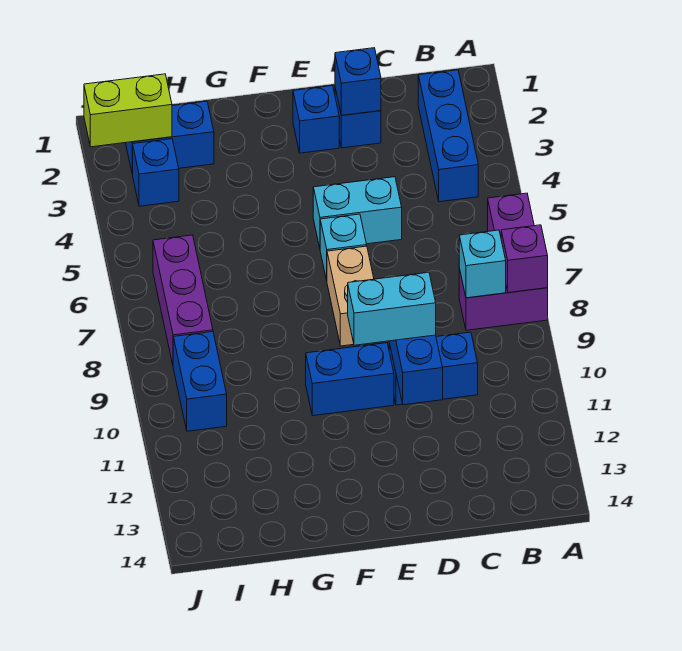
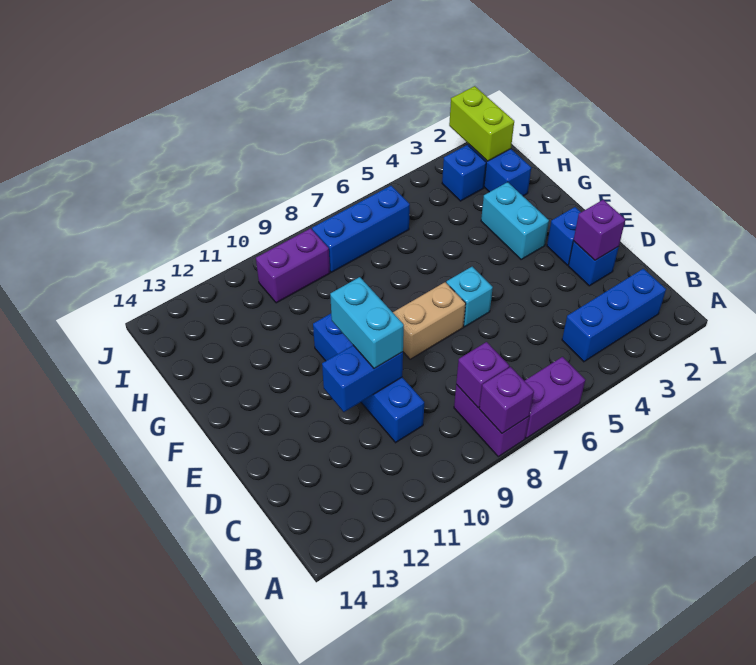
cyan 1x1 brick [459,230,506,298] -> purple 1x1 brick [456,342,509,408]
blue 1x1 brick [335,48,381,115] -> purple 1x1 brick [574,200,625,260]
cyan 1x2 brick [313,177,402,248] -> cyan 1x2 brick moved to [481,182,549,260]
purple 1x3 brick [153,235,213,364] -> blue 1x3 brick [312,186,410,272]
blue 1x2 brick [173,332,227,431] -> purple 1x2 brick [256,228,330,303]

